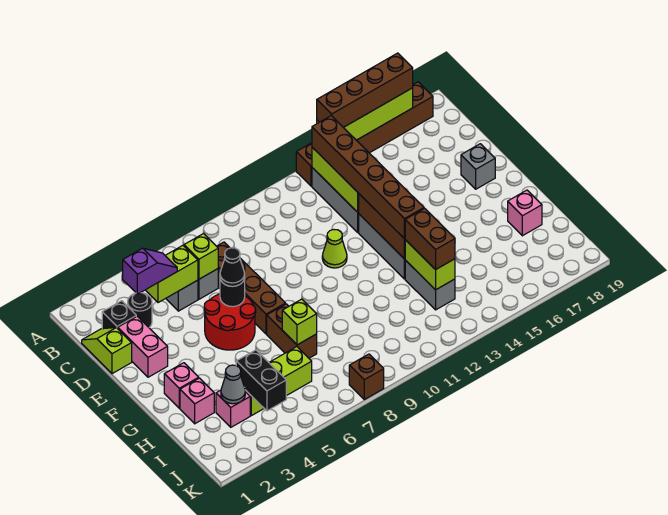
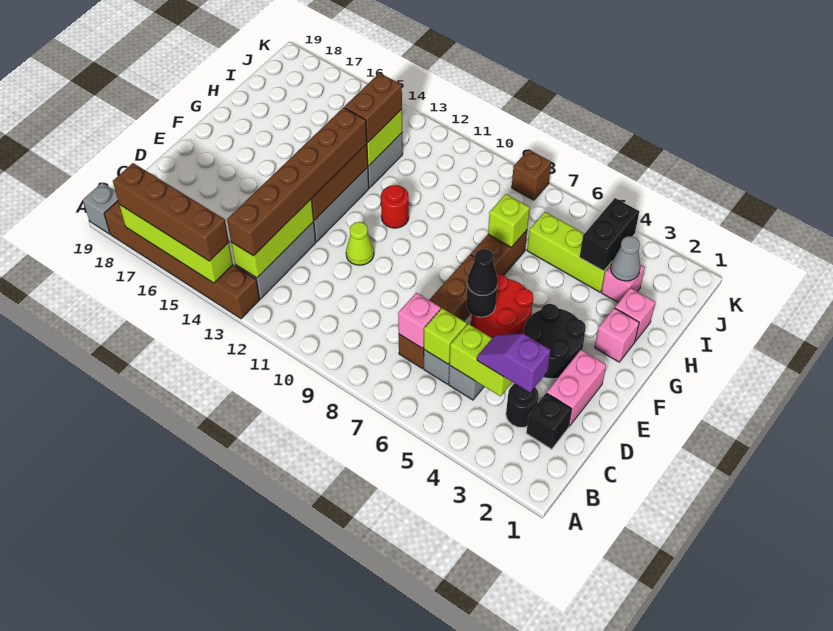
lime 1x2 slope [82,328,132,374] -> none
none -> black 2x2 round brick [523,304,586,379]
grey 1x1 brick [461,144,495,189] -> grey 1x1 brick moved to [83,183,118,234]
none -> red 1x1 round brick [381,185,409,228]
pink 1x1 brick [508,190,542,236] -> pink 1x1 brick moved to [398,293,441,348]

